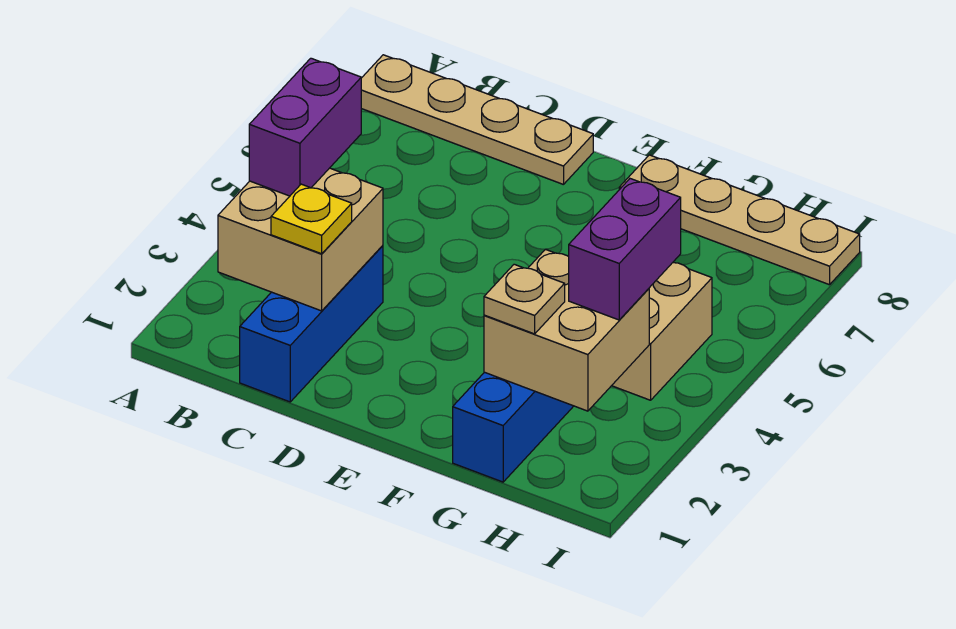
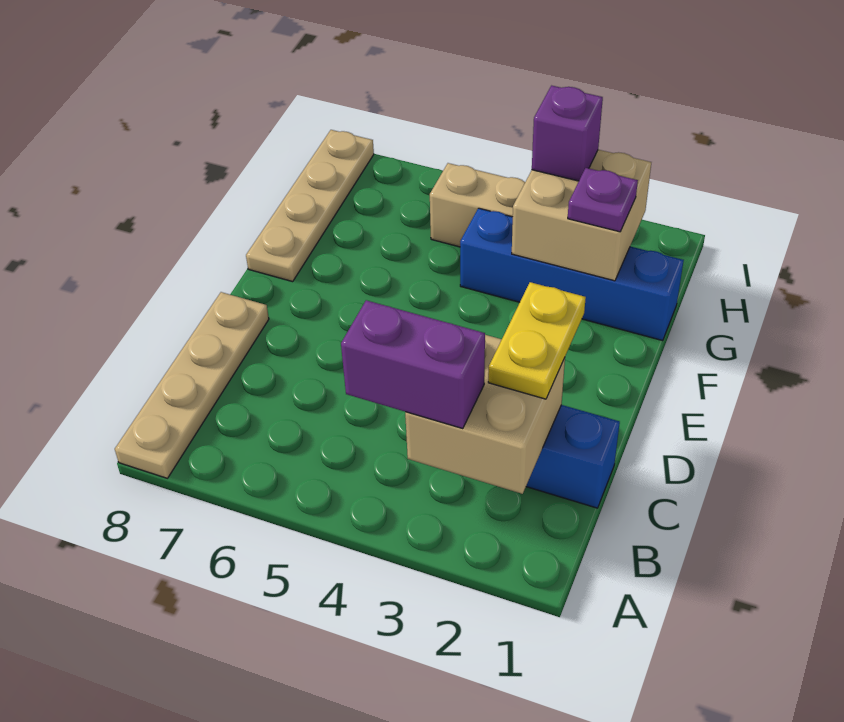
yellow 1x1 plate [271,184,352,254] -> yellow 1x2 plate [488,282,586,399]
tan 1x1 plate [484,264,565,334] -> purple 1x1 plate [568,168,638,232]
purple 1x2 brick [569,179,681,320] -> purple 1x1 brick [532,86,603,181]

